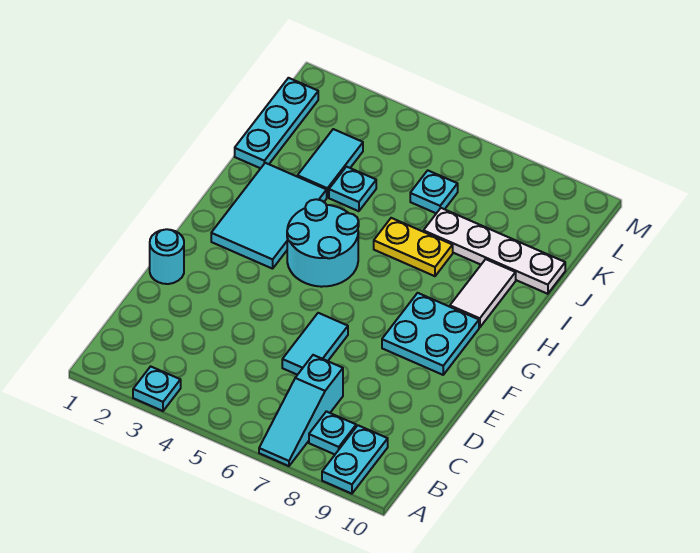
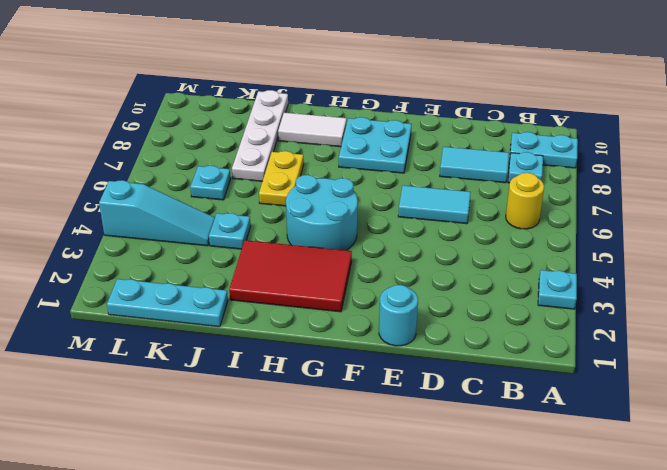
cyan 1x3 slope [259,355,343,466] -> cyan 1x3 slope moved to [99,180,215,246]
none -> yellow 1x1 round brick [506,173,544,229]
cyan 2x3 tile [211,163,327,269] -> red 2x3 tile [229,240,352,312]
cyan 1x2 tile [297,129,363,197] -> cyan 1x2 tile moved to [440,147,509,183]

